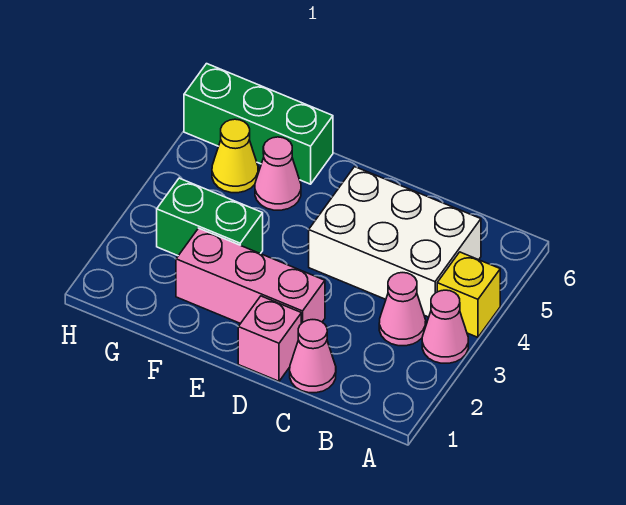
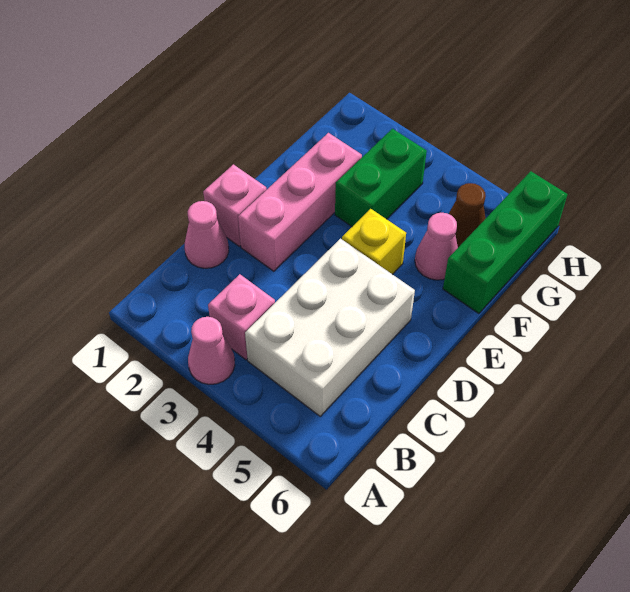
yellow 1x1 brick [437,252,500,337] -> yellow 1x1 brick moved to [342,209,406,275]
pink 1x1 cone [379,273,426,346] -> pink 1x1 brick [208,274,275,360]
yellow 1x1 cone [212,119,258,193] -> brown 1x1 cone [449,183,486,247]

